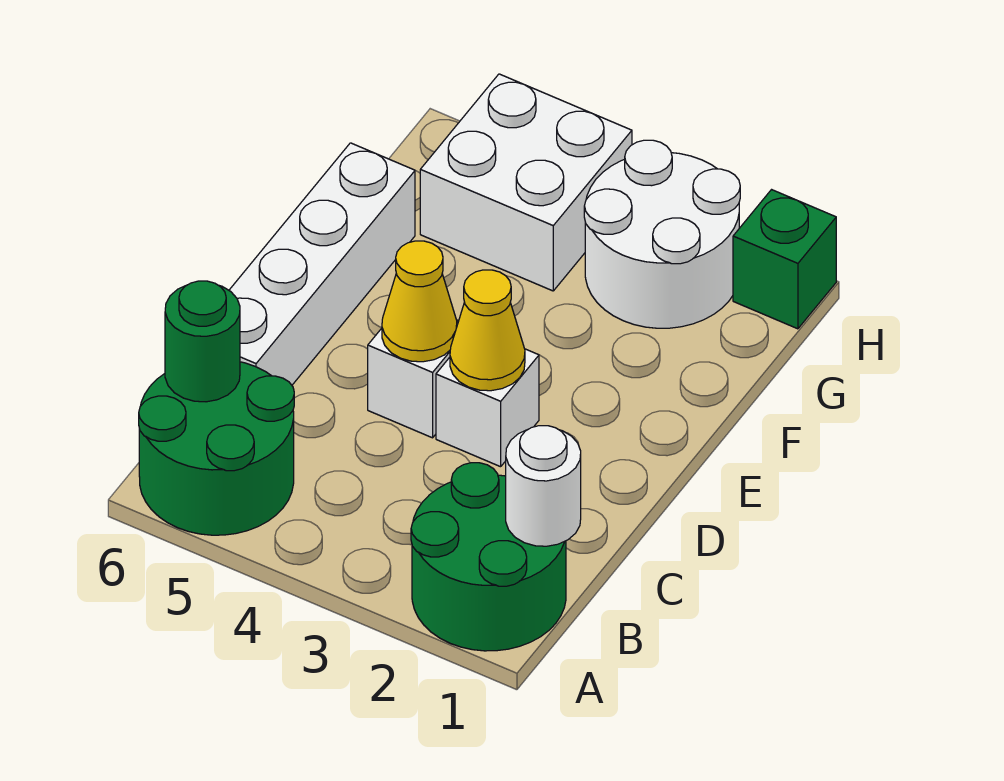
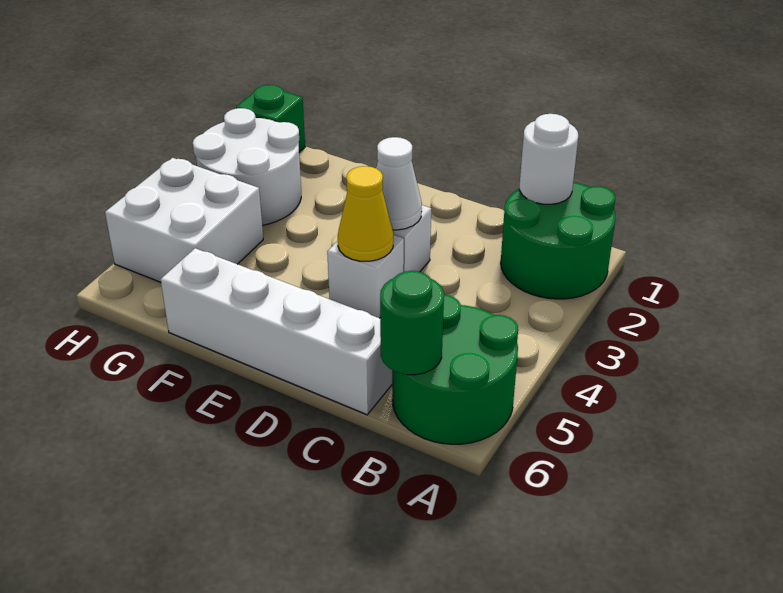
yellow 1x1 cone [450,270,525,391] -> white 1x1 cone [376,137,422,230]

